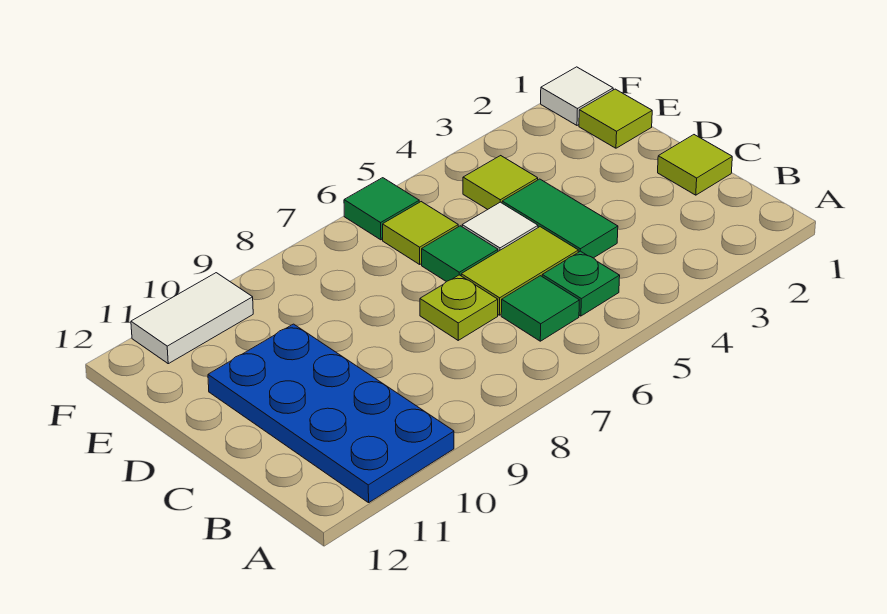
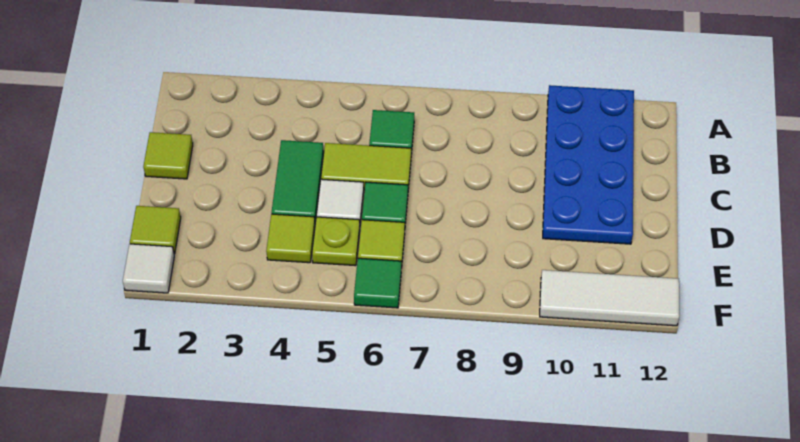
green 1x1 plate [542,251,620,316] -> none
lime 1x1 plate [420,275,498,340] -> lime 1x1 plate moved to [312,217,360,266]
white 1x2 tile [131,273,253,364] -> white 1x3 tile [540,270,679,326]

